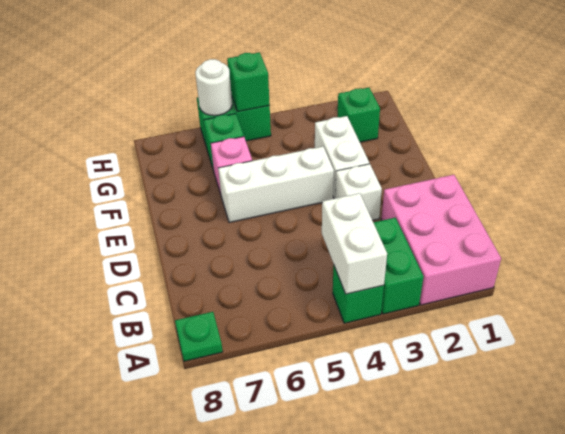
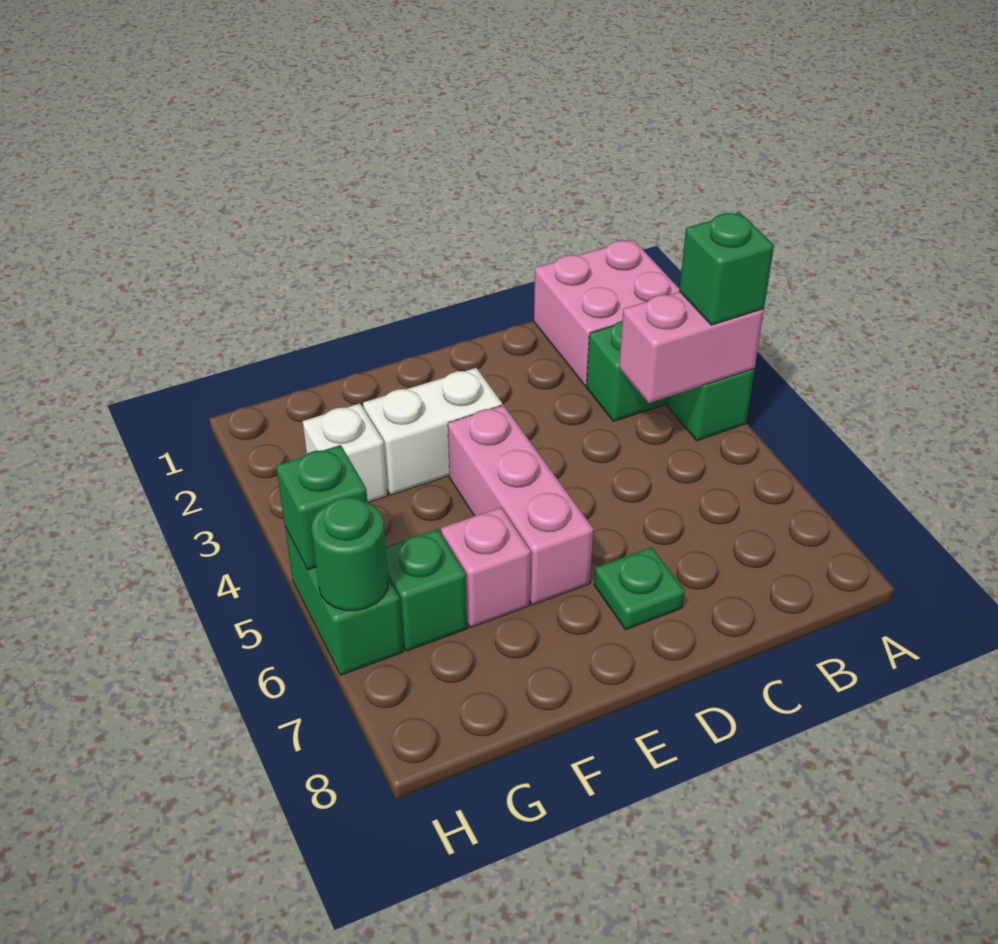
pink 2x3 brick [381,175,501,305] -> pink 2x2 brick [534,240,680,386]
white 1x2 brick [322,193,387,294] -> pink 1x2 brick [619,292,764,403]
green 1x1 plate [175,312,223,361] -> green 1x1 plate moved to [594,547,685,630]
white 1x1 brick [335,164,382,220] -> white 1x1 brick moved to [303,404,387,503]
white 1x3 brick [218,147,334,223] -> pink 1x3 brick [448,405,593,605]
green 1x1 brick [338,88,380,142] -> green 1x1 brick moved to [679,212,774,325]
white 1x1 round brick [195,59,232,116] -> green 1x1 round brick [311,497,388,611]

